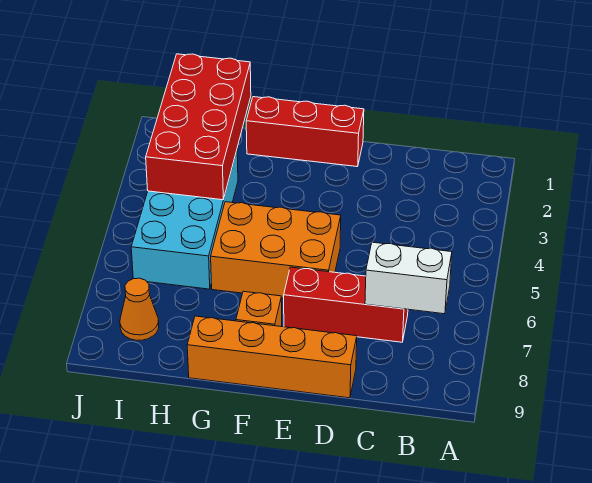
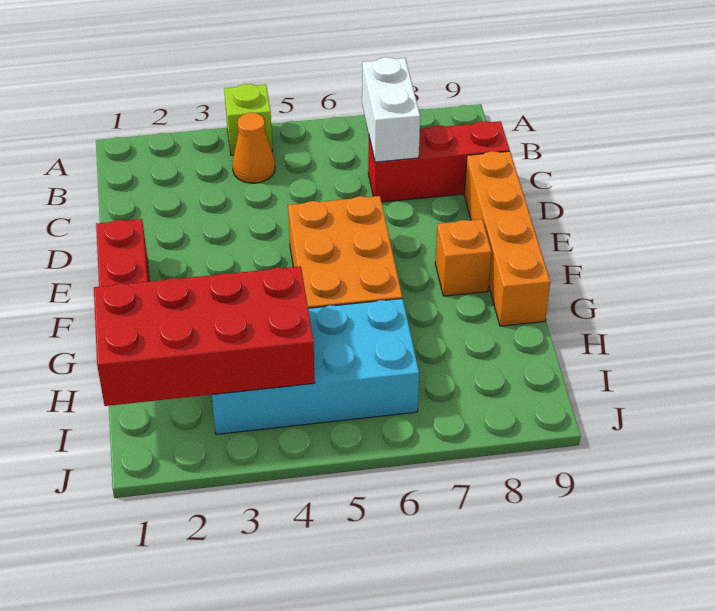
none -> lime 1x1 brick [224,84,273,155]
red 1x3 brick [284,267,408,342] -> red 1x3 brick turned to [368,121,510,202]
orange 1x1 cone [120,278,159,340] -> orange 1x1 cone moved to [232,113,275,183]

